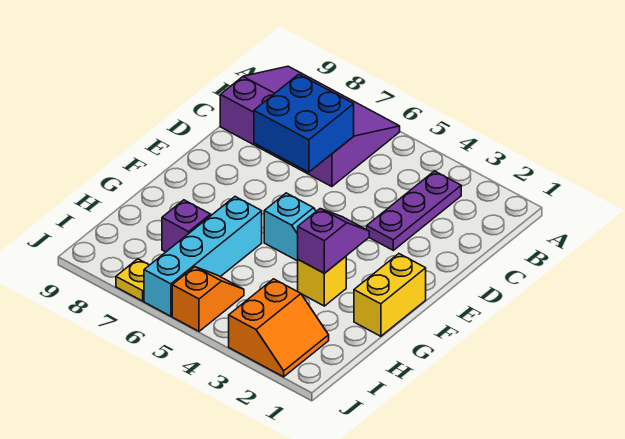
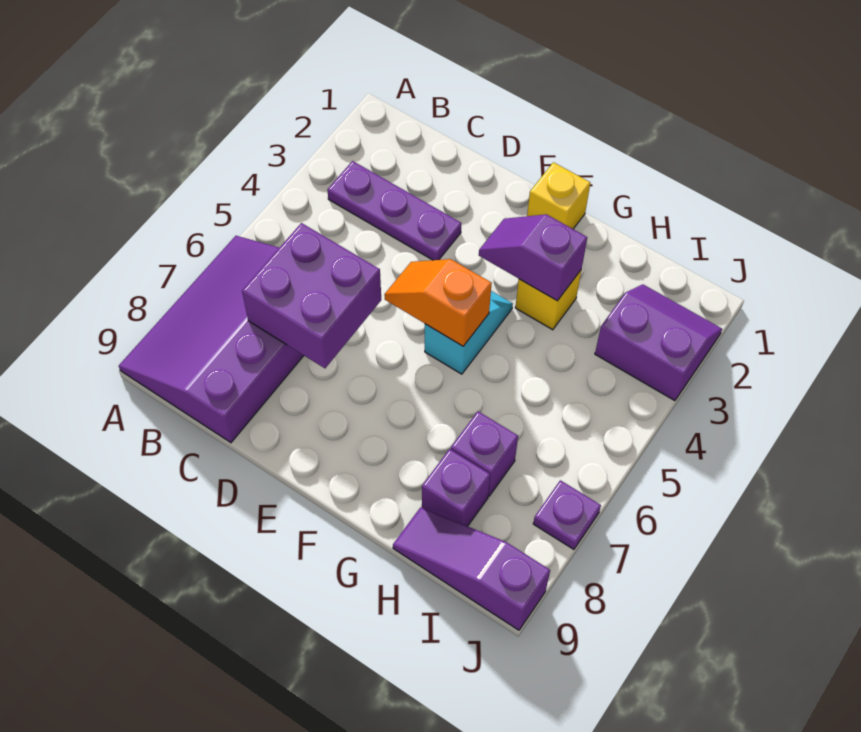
blue 2x2 brick [254,74,354,172] -> purple 2x2 brick [242,223,381,368]
yellow 1x2 brick [354,254,426,336] -> yellow 1x1 brick [527,162,590,229]
cyan 1x4 brick [144,197,262,316] -> none
none -> purple 1x1 brick [422,449,490,526]
none -> purple 1x3 slope [393,507,550,630]
orange 2x2 slope [229,279,329,377] -> purple 2x2 slope [595,284,722,401]
orange 1x2 slope [172,267,244,331] -> orange 1x2 slope moved to [384,259,492,346]
yellow 1x1 plate [116,259,149,301] -> purple 1x1 plate [533,480,601,549]

